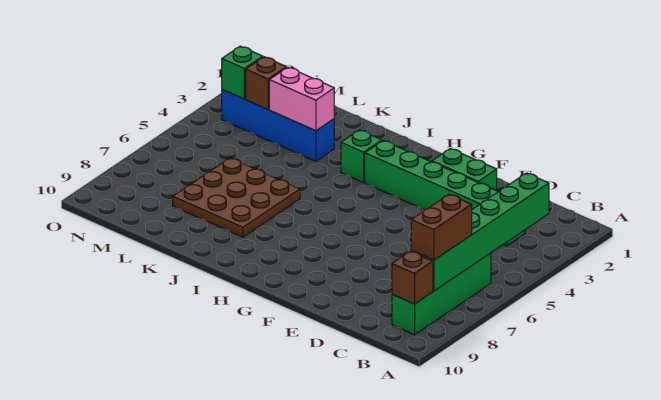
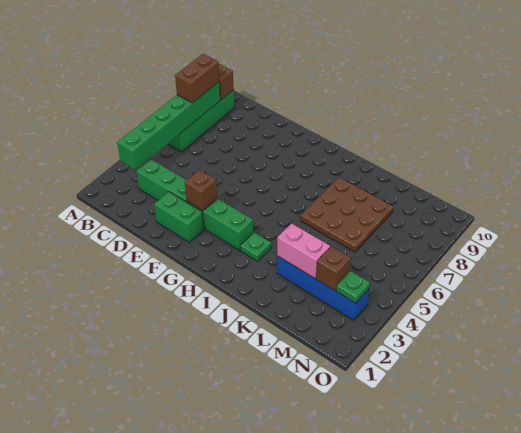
none -> brown 1x1 brick [185,170,217,211]
green 1x1 brick [341,130,382,183] -> green 1x1 plate [240,232,271,261]
green 1x1 brick [222,46,263,99] -> green 1x1 plate [336,271,370,303]

